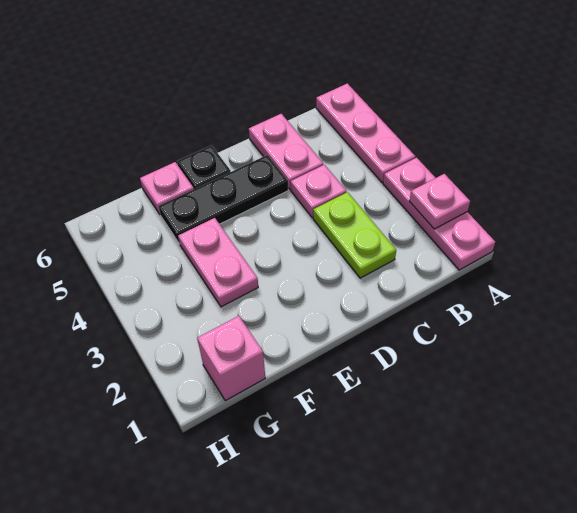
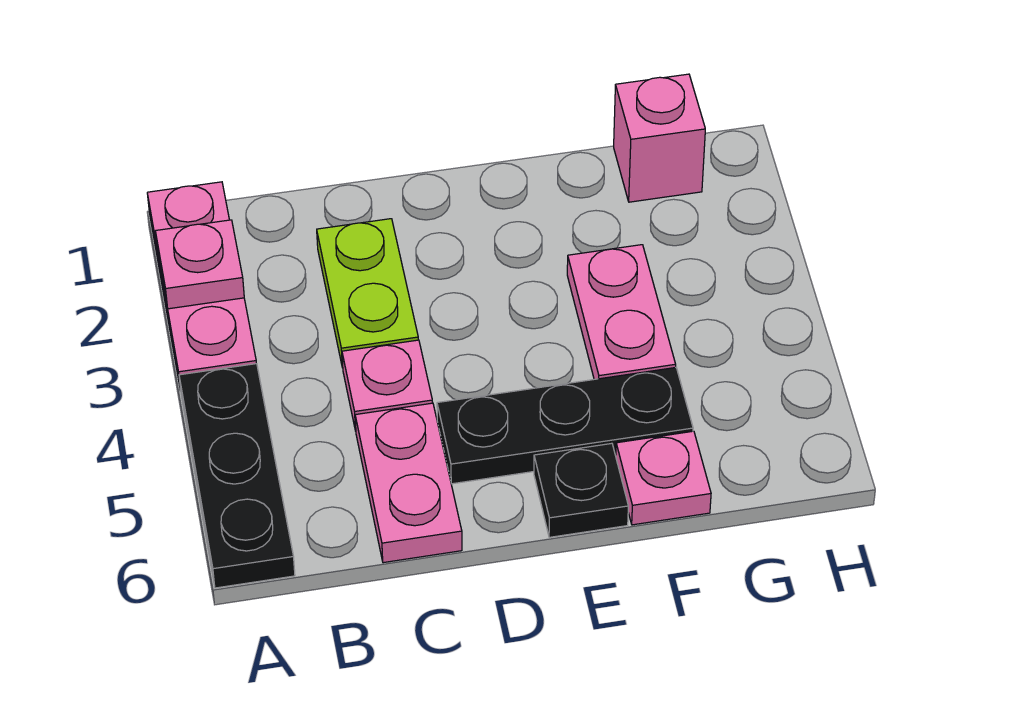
pink 1x3 plate [316,83,415,182] -> black 1x3 plate [179,364,295,588]

